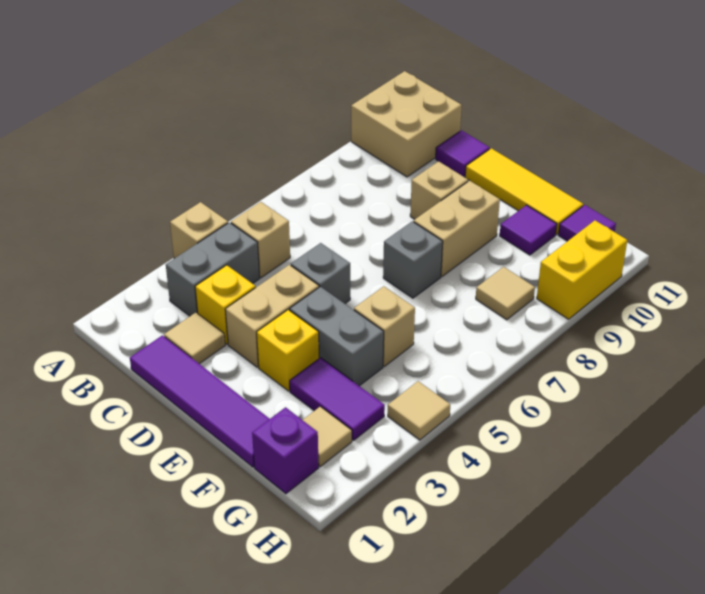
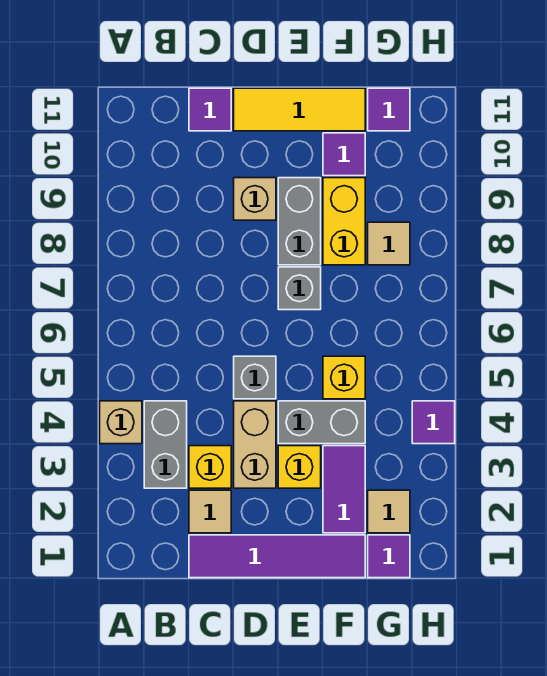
tan 2x2 brick [351,71,461,177] -> none
tan 1x1 brick [231,202,290,278] -> none
tan 1x2 brick [414,181,500,276] -> grey 1x2 brick [278,178,321,265]
purple 1x2 tile [290,358,385,440] -> purple 1x2 tile turned to [323,446,365,533]
tan 1x1 brick [354,286,415,366] -> yellow 1x1 brick [323,356,365,399]
purple 1x1 brick [252,407,319,494] -> purple 1x1 tile [368,535,410,578]
tan 1x1 tile [388,381,450,440] -> purple 1x1 tile [412,401,455,444]
yellow 1x2 brick [537,220,627,319] -> yellow 1x2 brick moved to [323,178,365,265]

